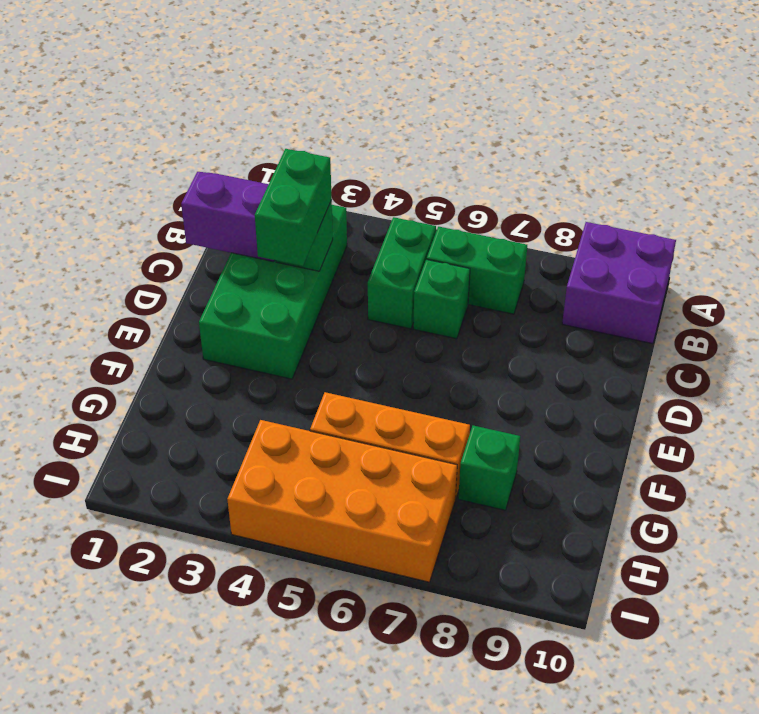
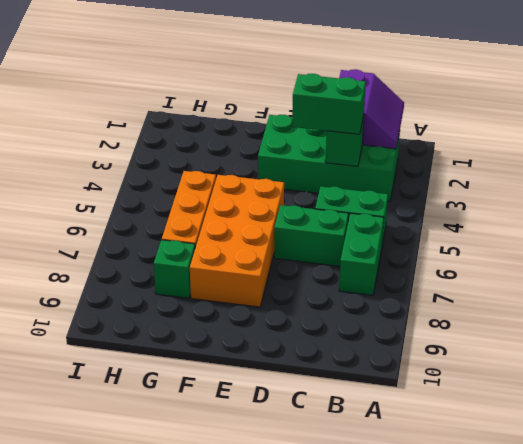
purple 2x2 brick [562,222,676,344] -> none
green 1x1 brick [413,259,470,339] -> green 1x2 brick [274,205,349,266]
orange 2x4 brick [227,420,457,582] -> orange 2x4 brick moved to [190,175,284,307]

